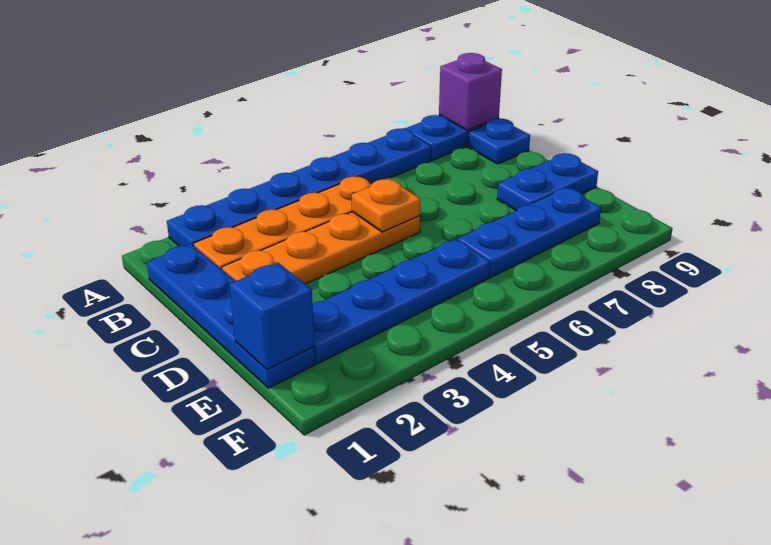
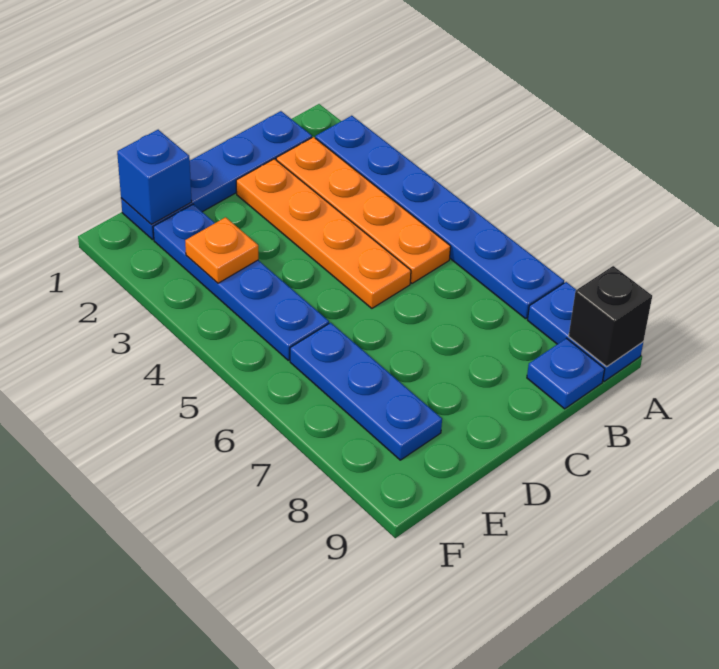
purple 1x1 brick [439,53,502,130] -> black 1x1 brick [569,266,652,366]
orange 1x1 plate [352,179,420,232] -> orange 1x1 plate moved to [185,217,258,283]
blue 1x2 plate [497,153,598,211] -> none

